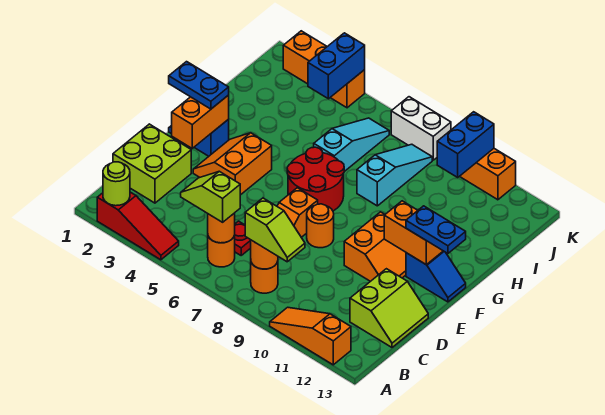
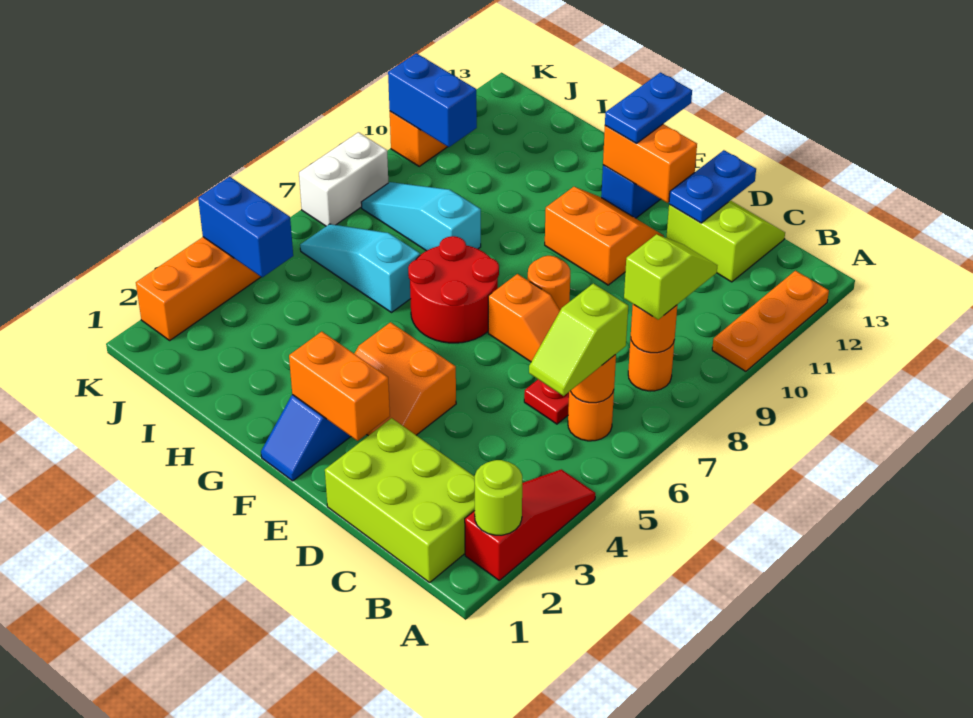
orange 1x3 slope [270,307,351,365] -> orange 1x3 plate [712,271,829,371]
lime 2x2 brick [113,124,191,203] -> lime 2x3 brick [325,418,475,583]
blue 1x2 plate [169,62,229,109] -> blue 1x2 plate moved to [669,150,756,223]
orange 1x2 brick [384,201,443,264] -> orange 1x2 brick turned to [603,124,697,203]

